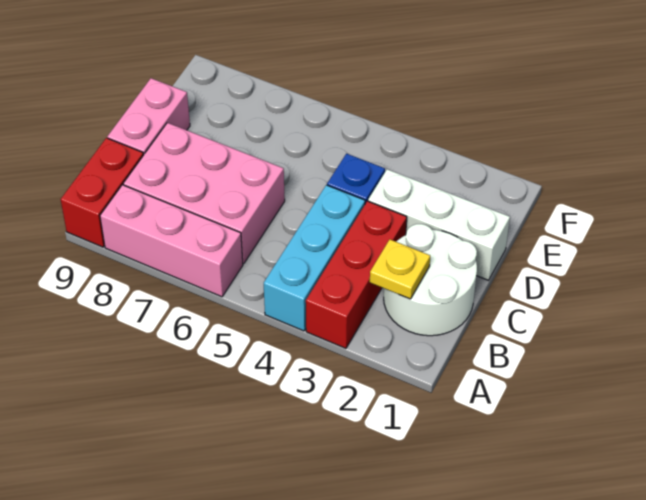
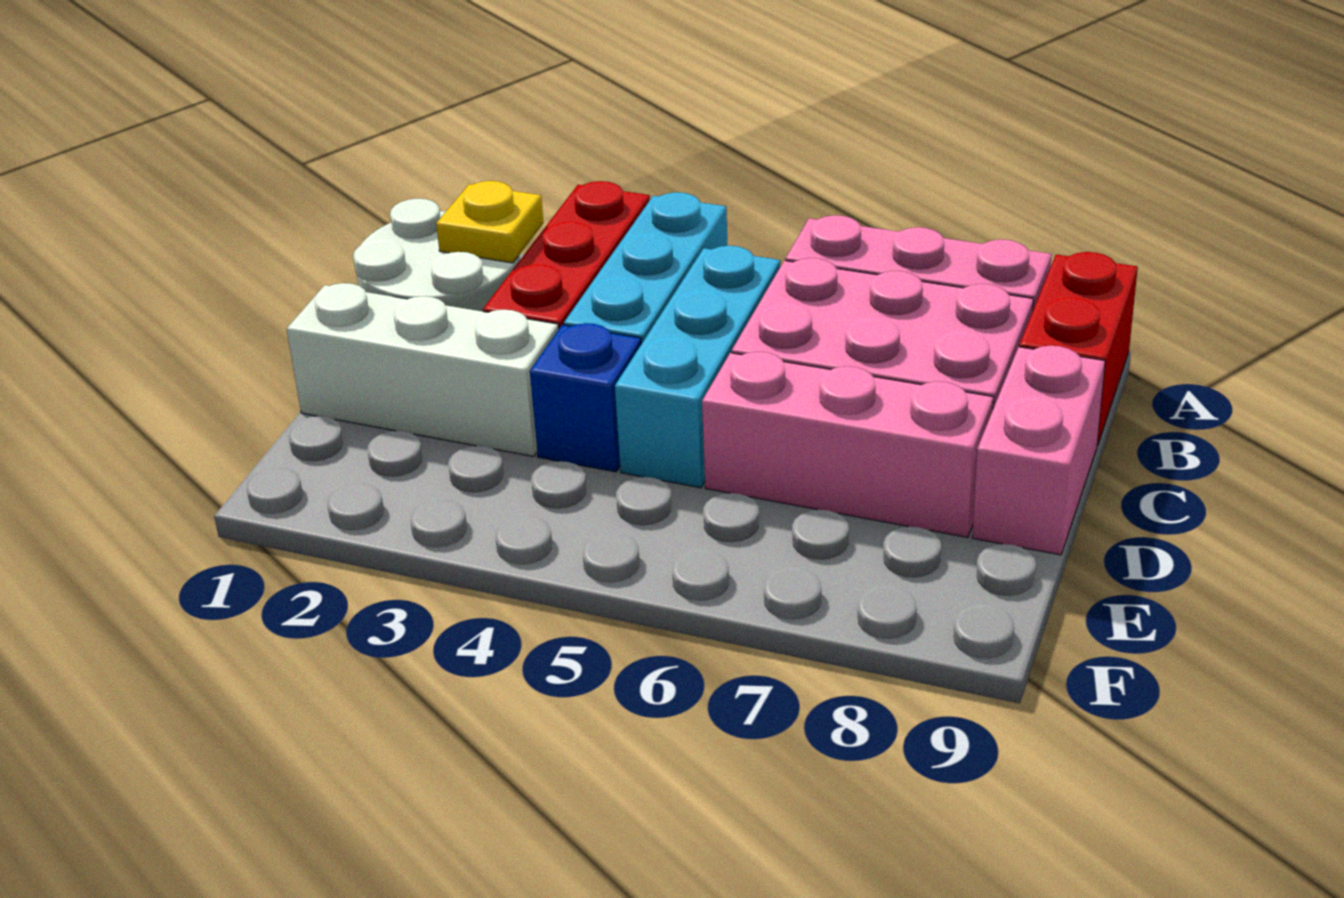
none -> cyan 1x3 brick [615,246,780,488]
none -> pink 1x3 brick [702,352,994,537]

